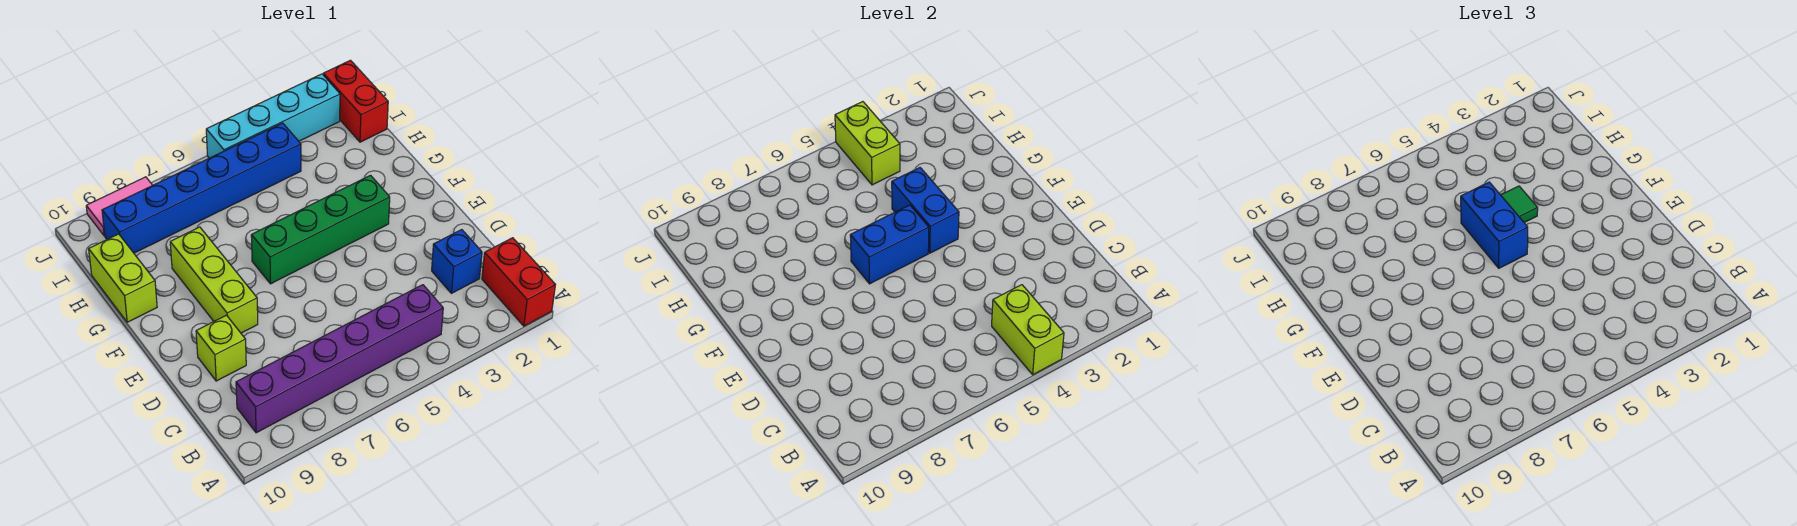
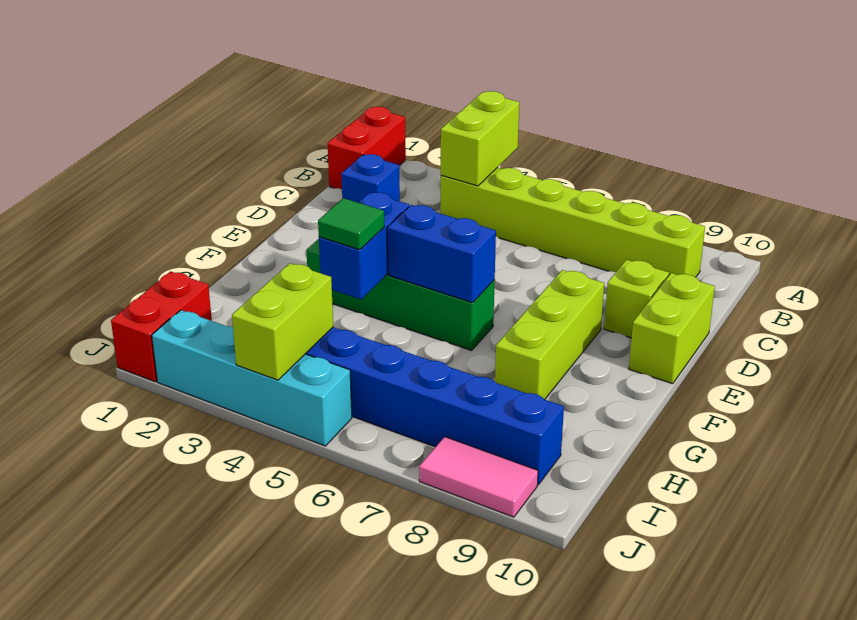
purple 1x6 brick [236,285,443,433] -> lime 1x6 brick [440,167,705,277]
blue 1x2 brick [1461,182,1528,268] -> none
lime 1x2 brick [89,234,157,322] -> lime 1x2 brick moved to [629,273,715,384]

